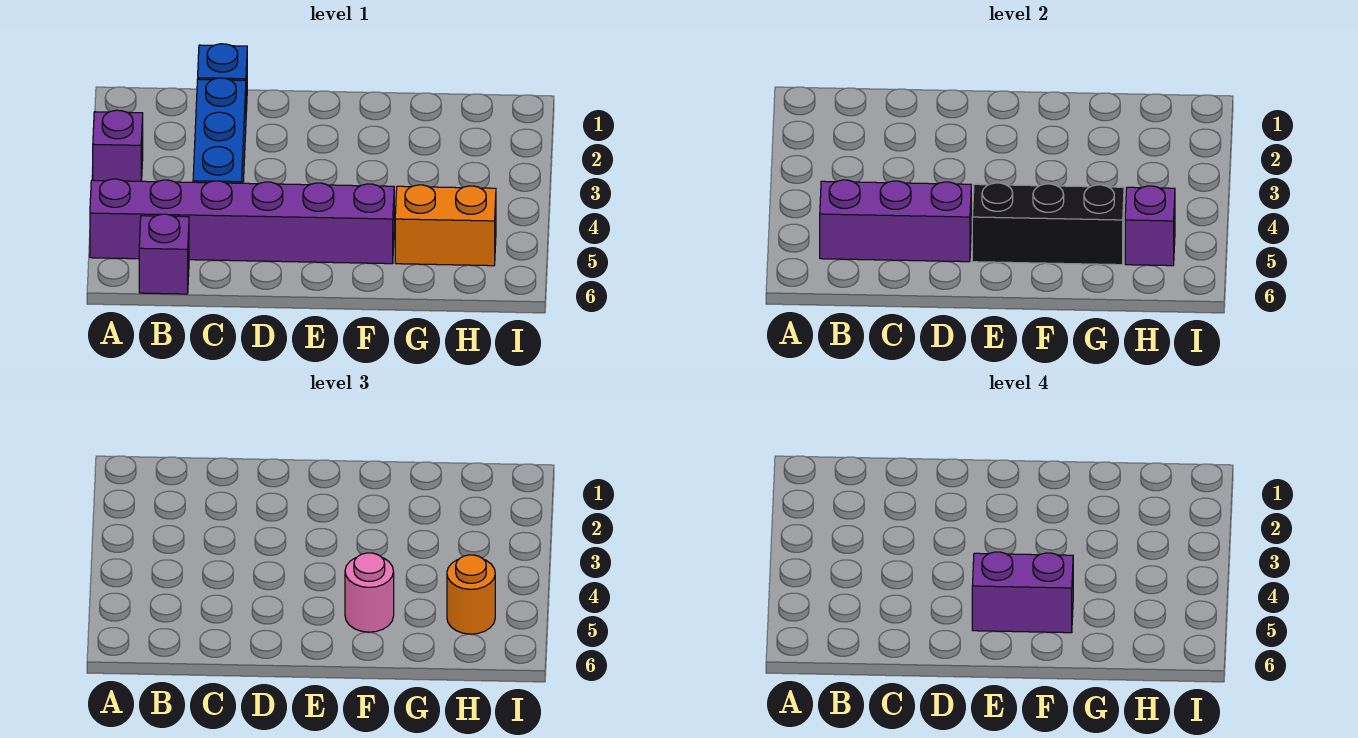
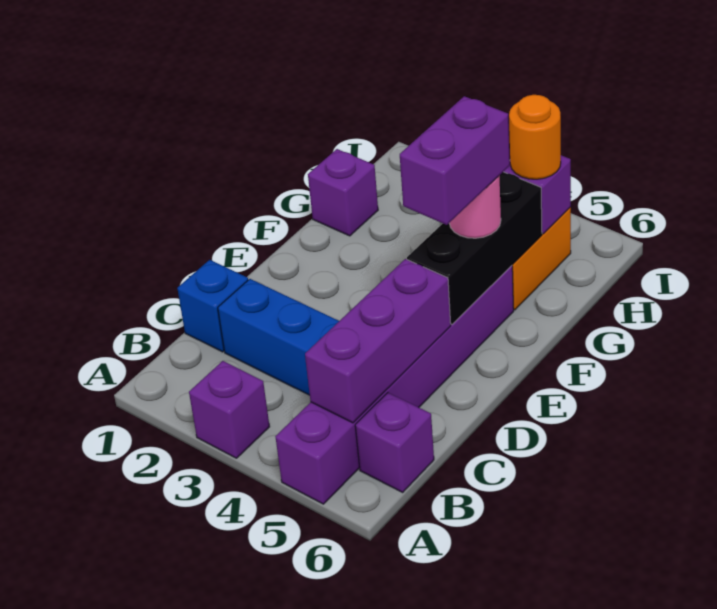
none -> purple 1x1 brick [308,149,378,236]

